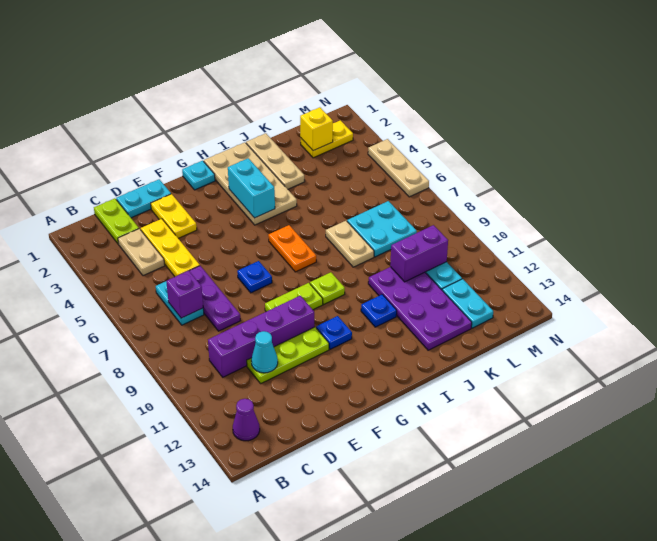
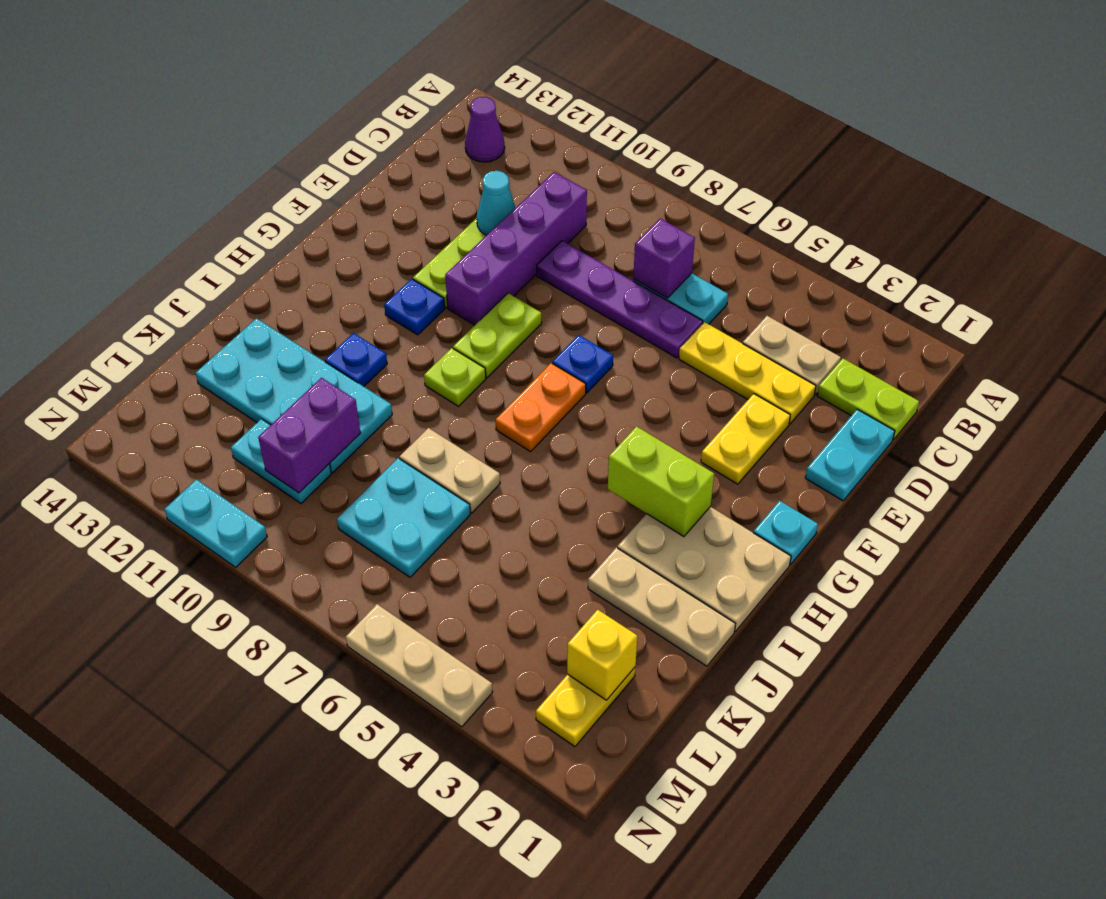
purple 1x3 plate [189,266,240,331] -> purple 1x4 plate [537,241,703,358]
yellow 1x2 plate [151,194,197,238] -> yellow 1x2 plate turned to [701,394,790,484]
tan 2x4 plate [204,142,297,225] -> tan 2x3 plate [618,507,791,632]
cyan 1x2 brick [228,158,275,218] -> lime 1x2 brick [608,426,714,537]
orange 1x2 plate [268,225,316,272] -> orange 1x2 plate turned to [496,363,586,452]
purple 2x4 plate [368,267,472,350] -> cyan 2x4 plate [196,318,392,473]
cyan 1x2 plate [442,279,493,328] -> cyan 1x2 plate moved to [165,479,267,567]

